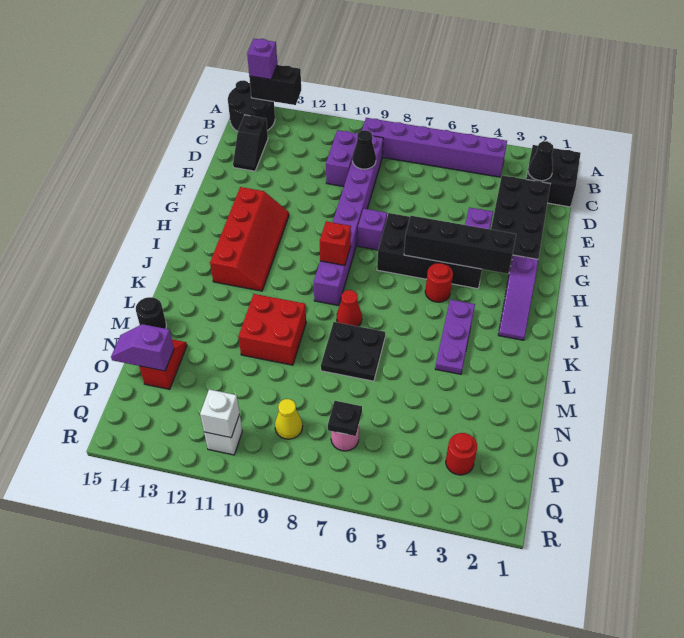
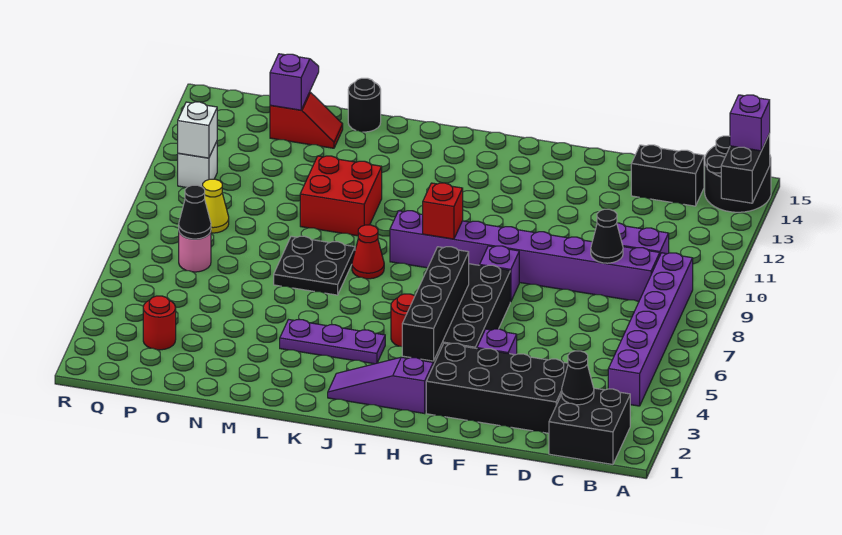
black 1x2 slope [233,115,268,171] -> black 1x2 brick [631,145,704,206]
red 2x4 slope [210,187,289,291] -> none
black 1x1 plate [328,401,362,436] -> black 1x1 cone [179,185,211,239]

